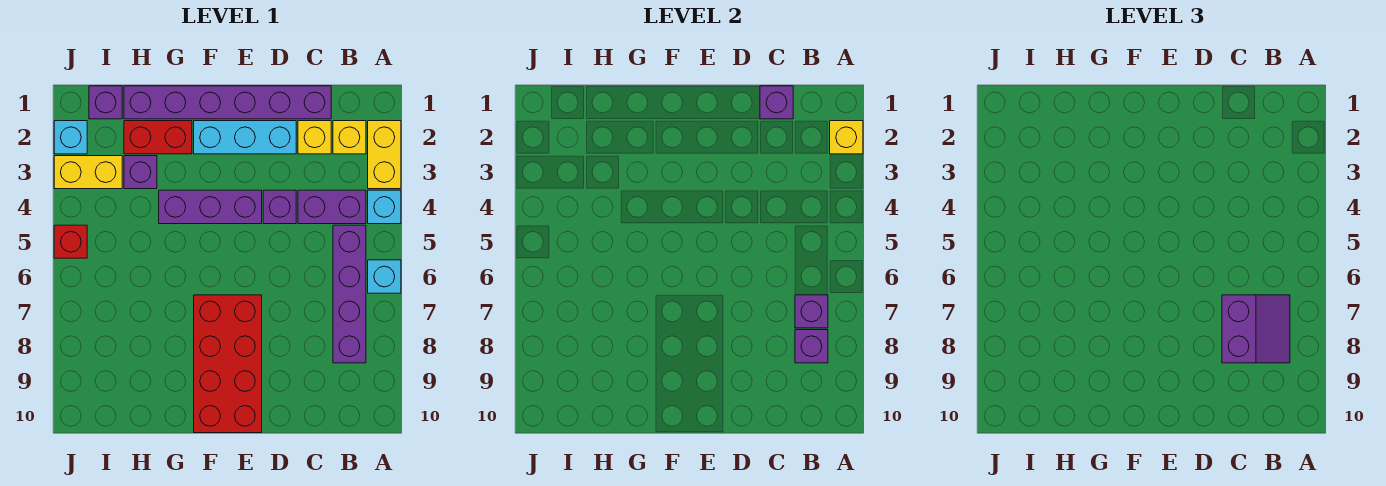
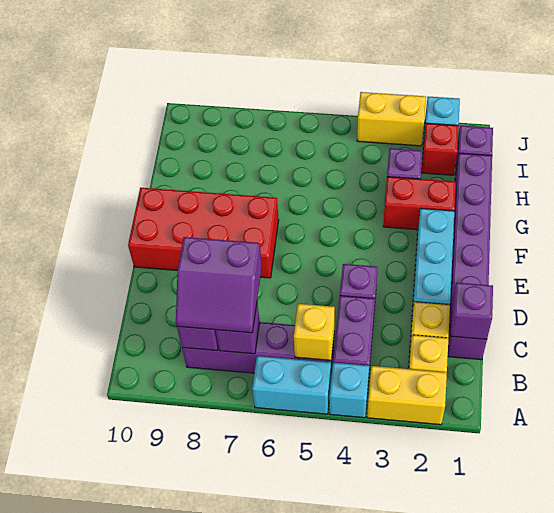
yellow 1x1 brick [830,121,863,154] -> yellow 1x1 brick moved to [294,304,335,360]
cyan 1x1 brick [368,260,401,293] -> cyan 1x2 brick [252,356,331,414]
purple 1x3 brick [159,190,262,224] -> none
red 1x2 brick [124,121,192,154] -> red 1x2 brick turned to [383,177,456,230]
yellow 1x2 brick [54,156,122,189] -> yellow 1x2 brick turned to [357,92,426,146]
red 1x1 brick [54,225,87,258] -> red 1x1 brick moved to [422,123,459,175]

